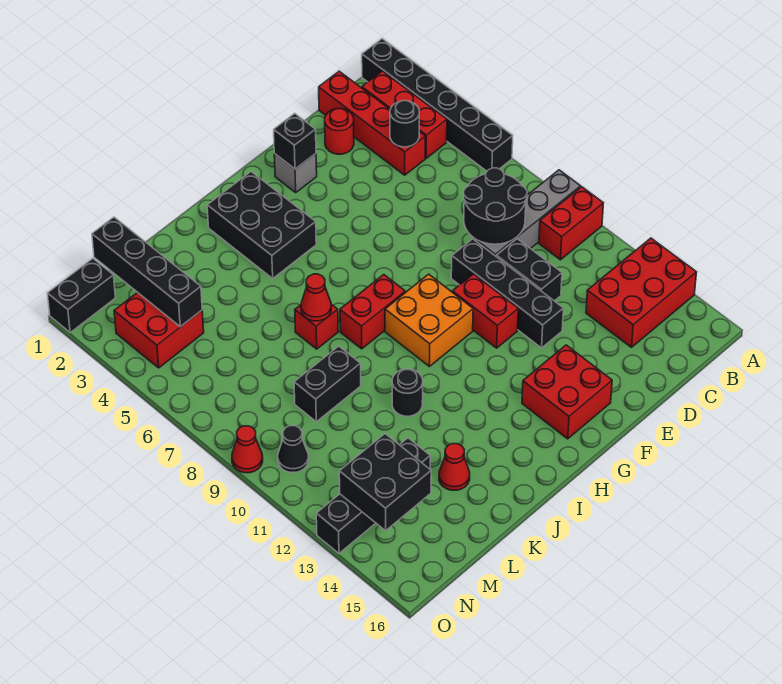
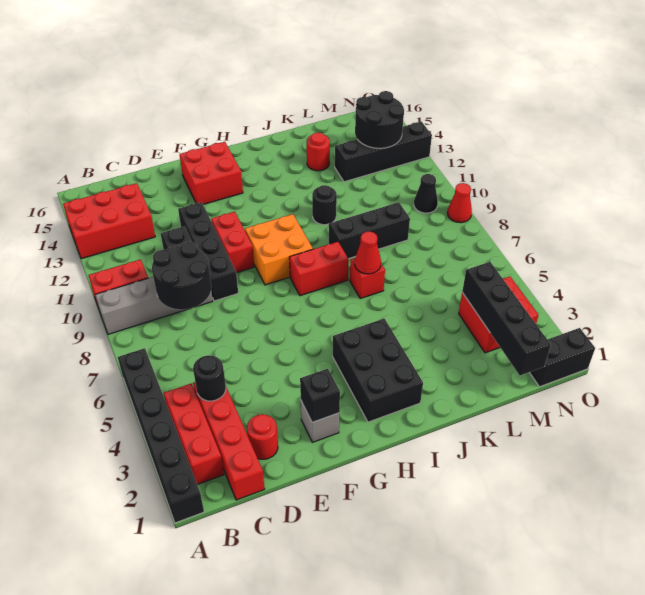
black 1x2 brick [294,346,361,422] -> black 1x3 brick [329,202,410,259]
red 1x1 cone [439,444,470,490] -> red 1x1 round brick [307,133,330,171]
black 2x2 brick [339,434,431,531] -> black 2x2 round brick [355,91,404,148]

